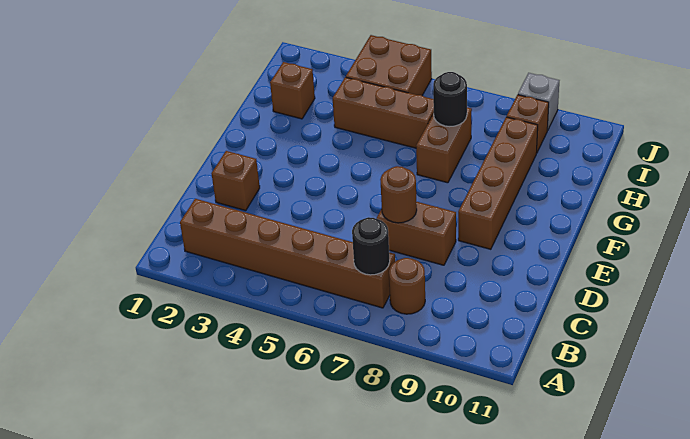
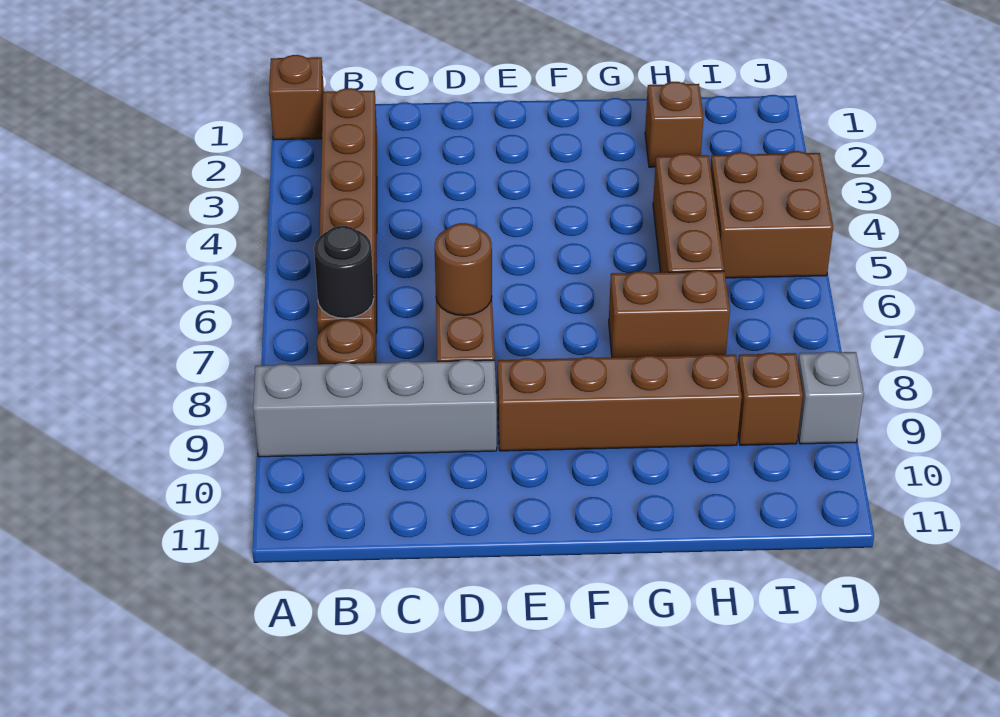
none -> grey 1x4 brick [253,360,497,457]
brown 1x1 brick [212,151,260,211] -> brown 1x1 brick moved to [269,55,324,140]
black 1x1 round brick [433,72,467,127] -> none

